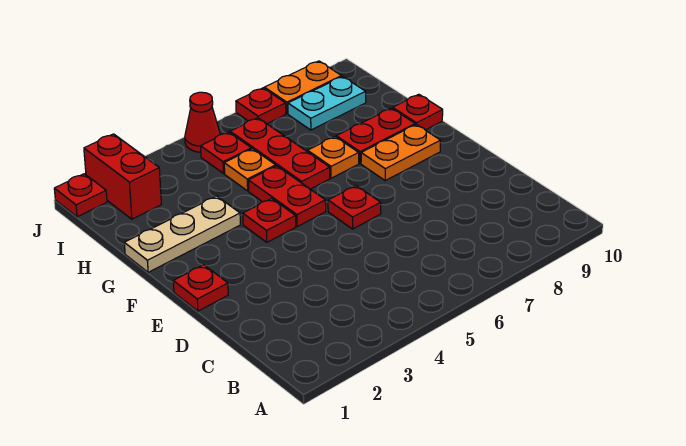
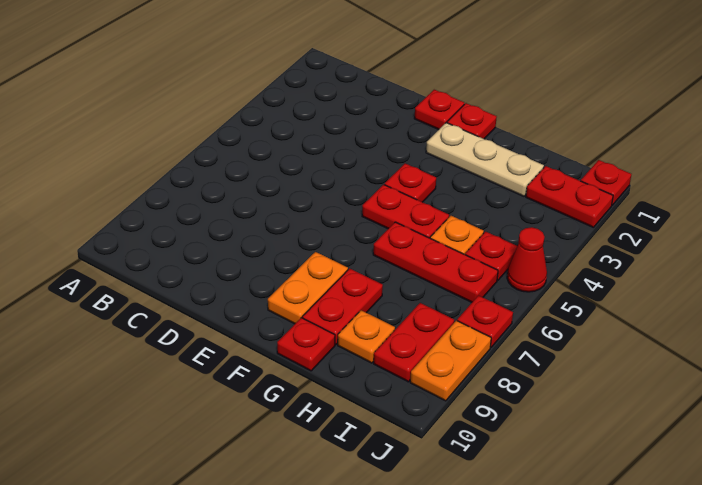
red 1x1 plate [328,186,381,229] -> red 1x1 plate moved to [447,103,497,139]
tan 1x3 plate [124,196,240,272] -> tan 1x3 plate turned to [426,123,544,196]
orange 1x1 plate [308,137,359,178] -> orange 1x1 plate moved to [338,310,395,363]
red 1x2 brick [84,134,161,219] -> red 1x2 plate [526,166,613,228]
cyan 1x2 plate [288,76,366,130] -> red 1x2 plate [374,303,454,382]

